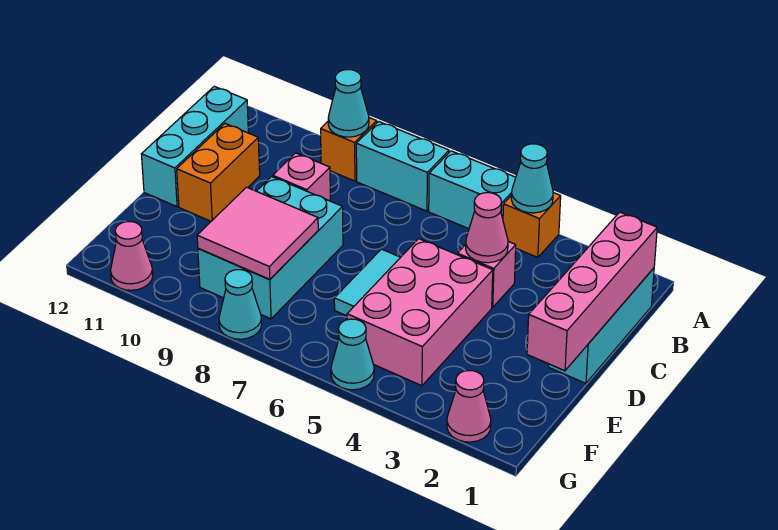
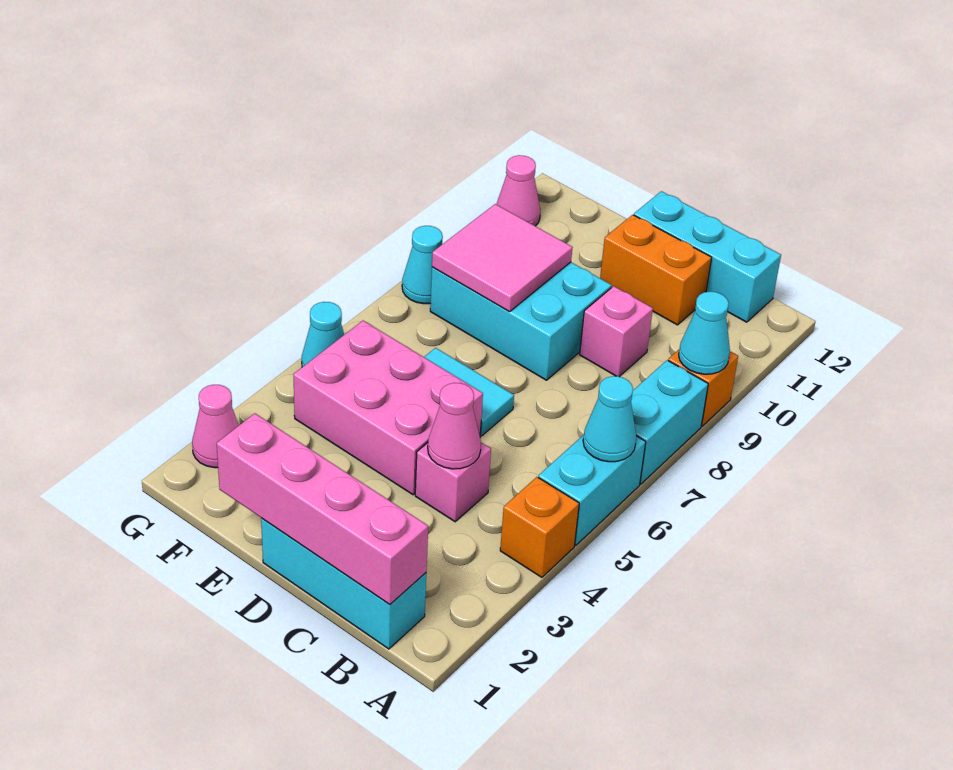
cyan 1x1 cone [511,144,553,213] -> cyan 1x1 cone moved to [583,376,636,462]

